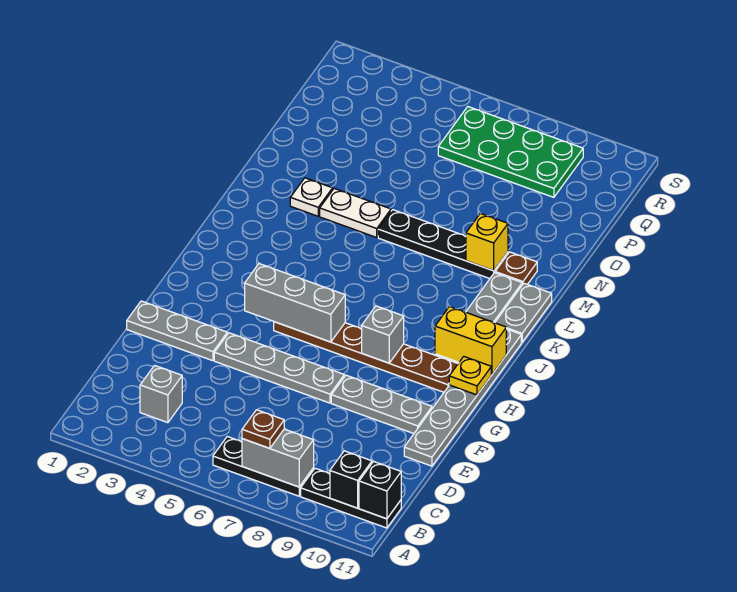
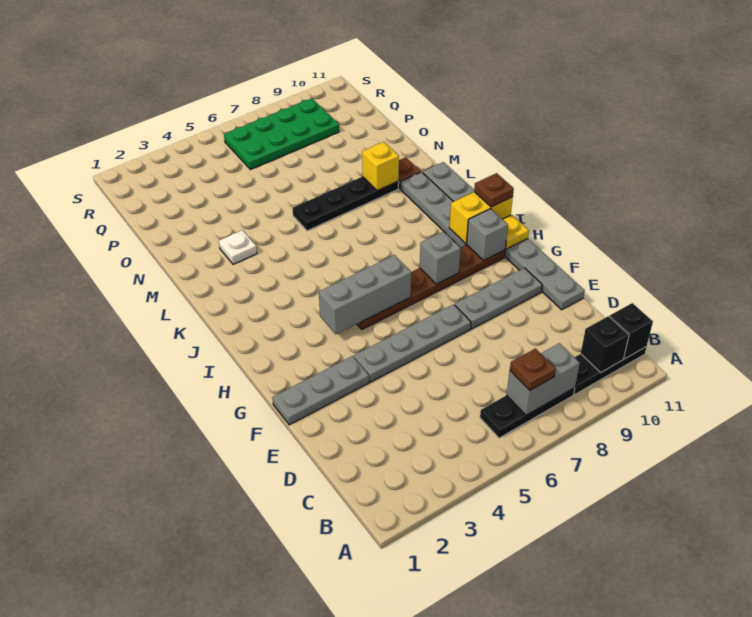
grey 1x1 brick [140,365,182,423] -> grey 1x1 brick moved to [466,209,508,260]
none -> brown 1x1 plate [474,173,514,207]
white 1x2 plate [320,188,391,237] -> none

